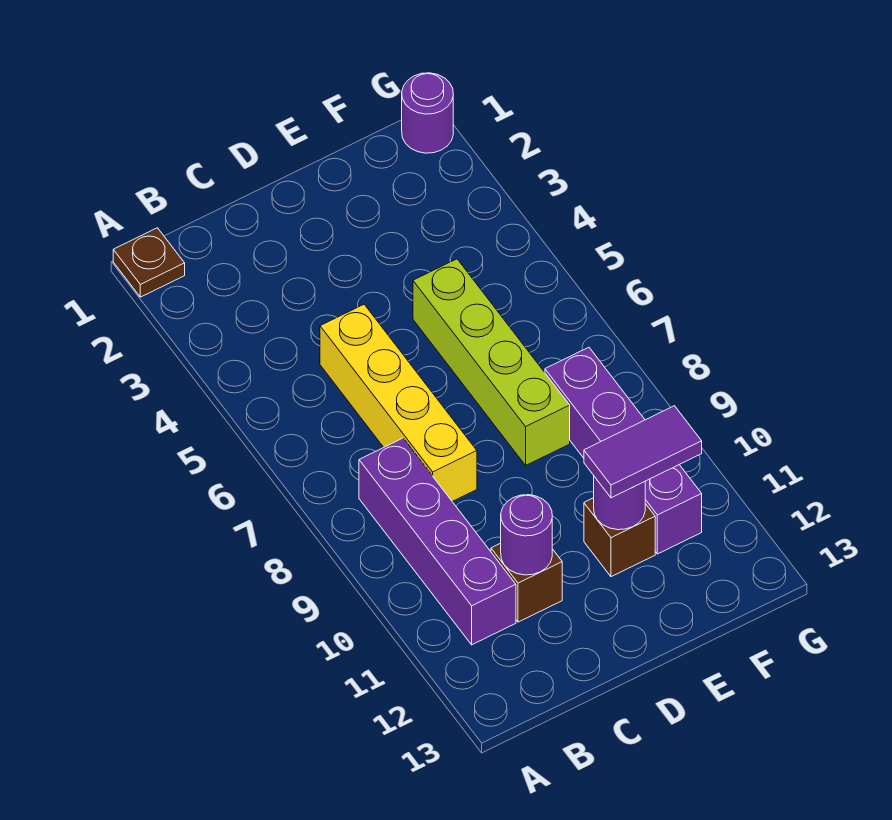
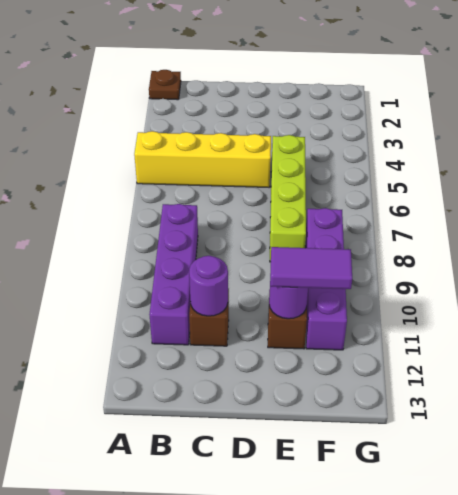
yellow 1x4 brick [320,304,477,501] -> yellow 1x4 brick turned to [134,131,271,187]
purple 1x1 round brick [402,73,453,153] -> none

